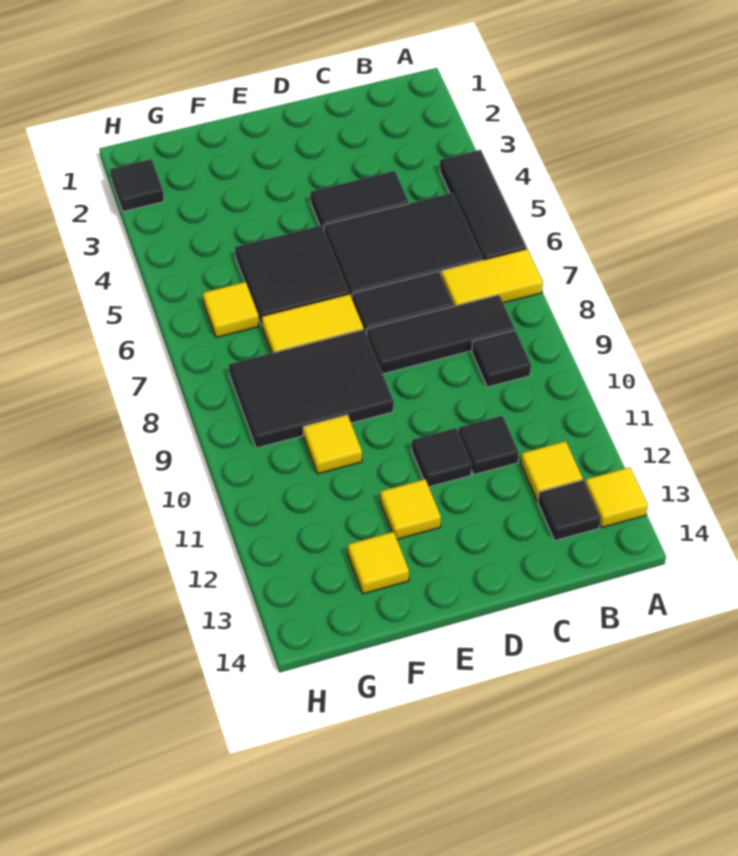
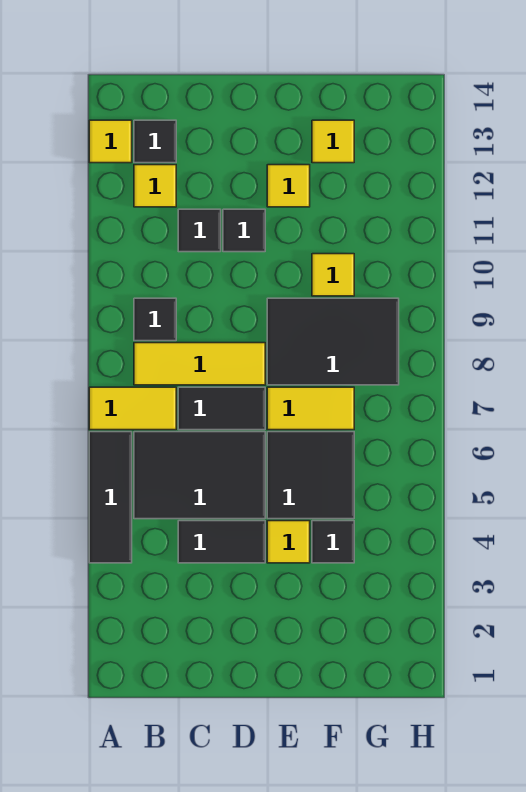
black 1x3 tile [367,295,515,374] -> yellow 1x3 tile [134,343,265,385]
yellow 1x1 tile [203,282,259,338] -> yellow 1x1 tile moved to [267,521,310,563]
black 1x1 tile [110,159,164,212] -> black 1x1 tile moved to [312,521,354,563]

